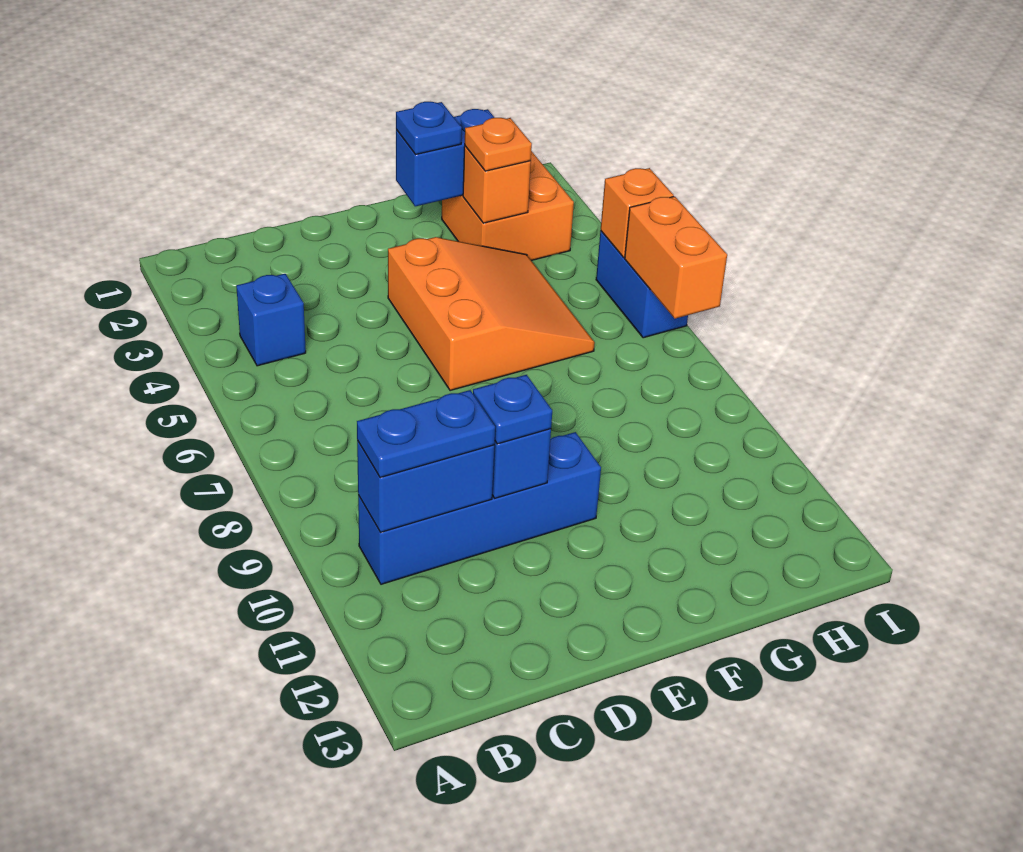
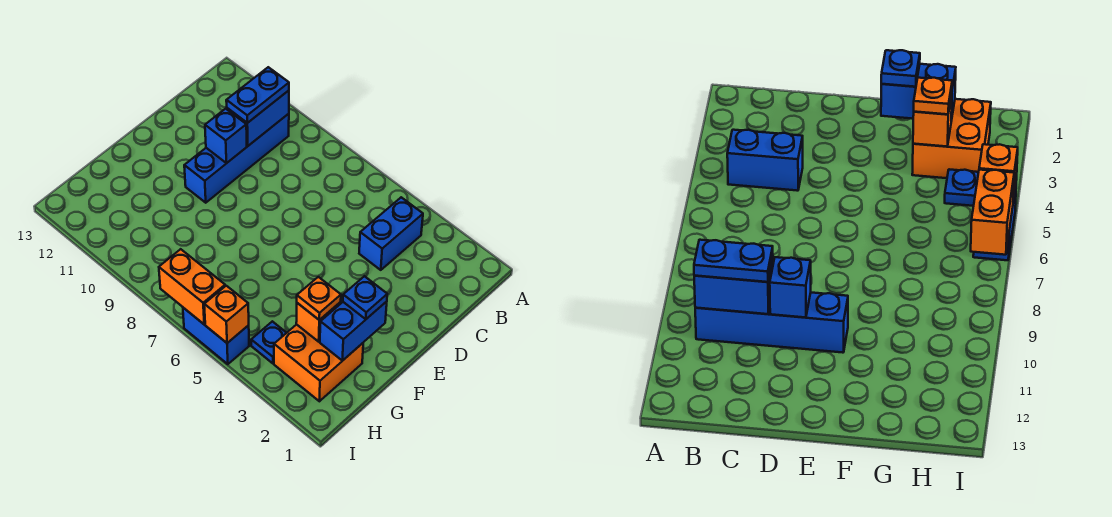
blue 1x1 brick [236,274,306,366] -> blue 1x2 brick [359,197,423,270]
blue 1x1 plate [473,375,552,444] -> blue 1x1 plate moved to [251,321,286,363]
orange 3x3 slope [388,237,595,391] -> none

